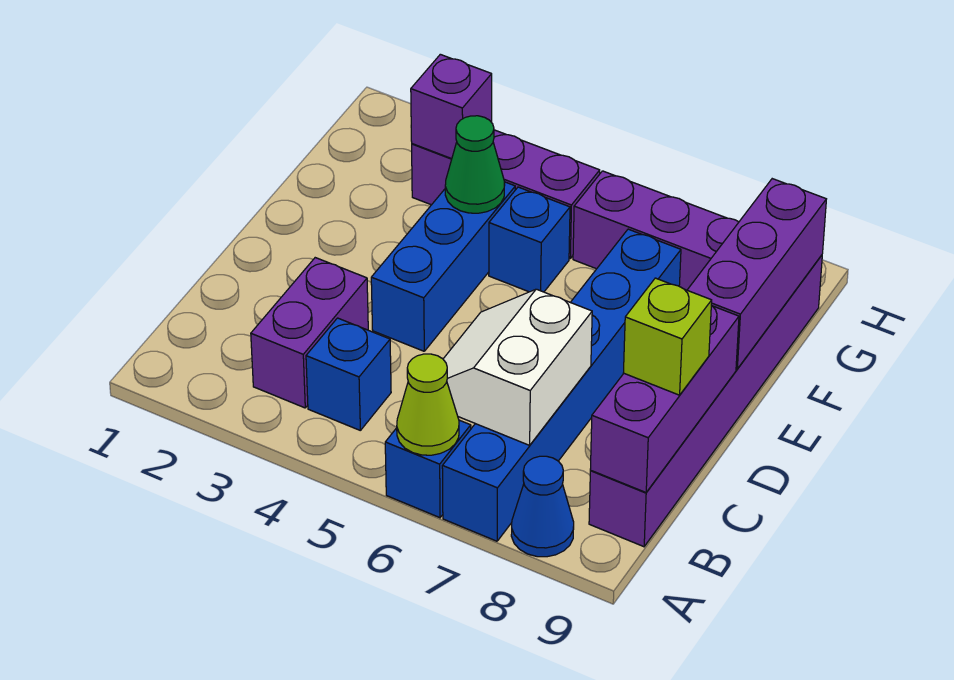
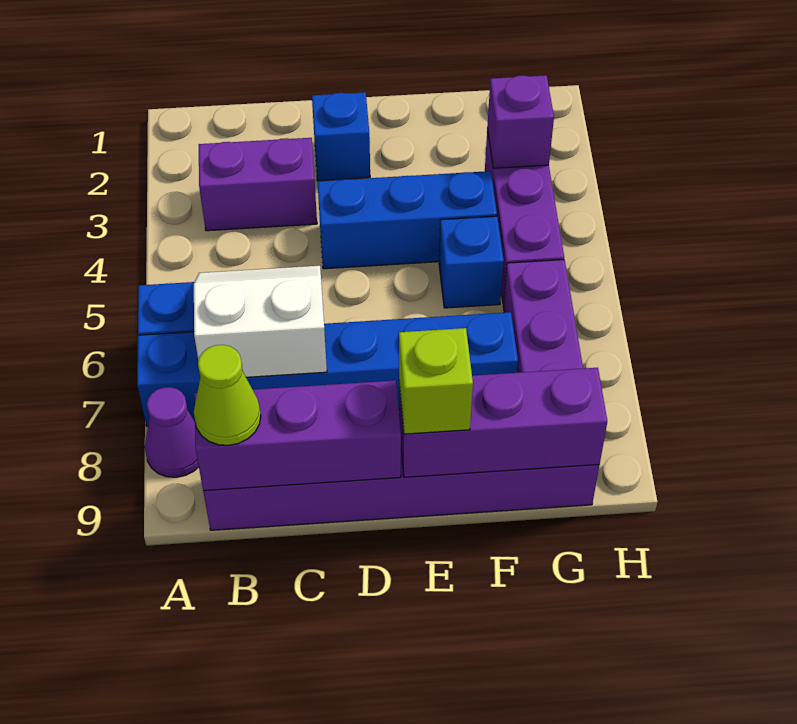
lime 1x1 cone [397,354,459,455] -> lime 1x1 cone moved to [194,345,261,446]
blue 1x1 cone [511,456,574,557] -> purple 1x1 cone [145,387,199,477]
blue 1x1 brick [306,318,391,430] -> blue 1x1 brick moved to [312,92,370,181]
lime 1x1 brick [624,278,712,395] -> lime 1x1 brick moved to [399,328,473,434]
green 1x1 cone [445,116,505,213] -> none

